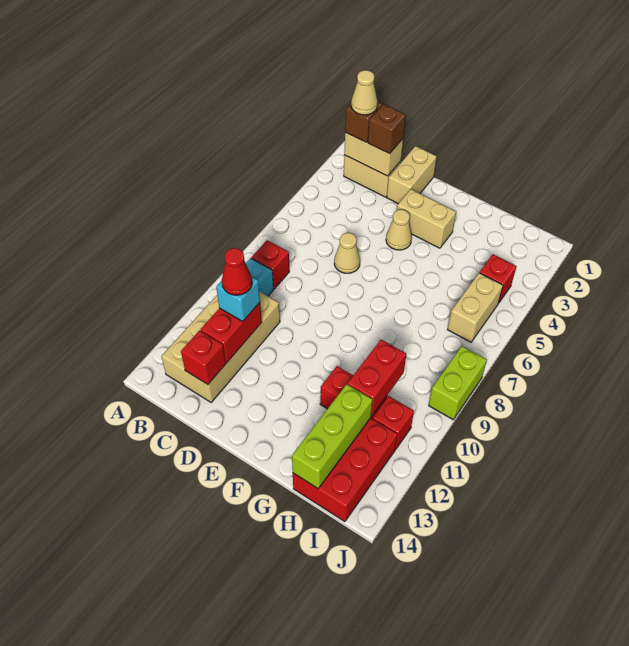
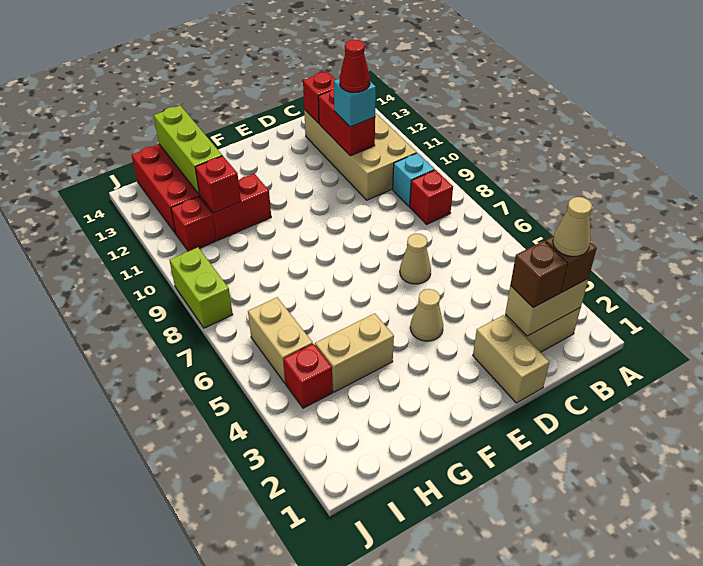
tan 1x2 brick [397,189,456,248] -> tan 1x2 brick moved to [315,313,394,392]
red 1x2 brick [347,340,406,417] -> red 1x1 brick [195,156,241,213]

